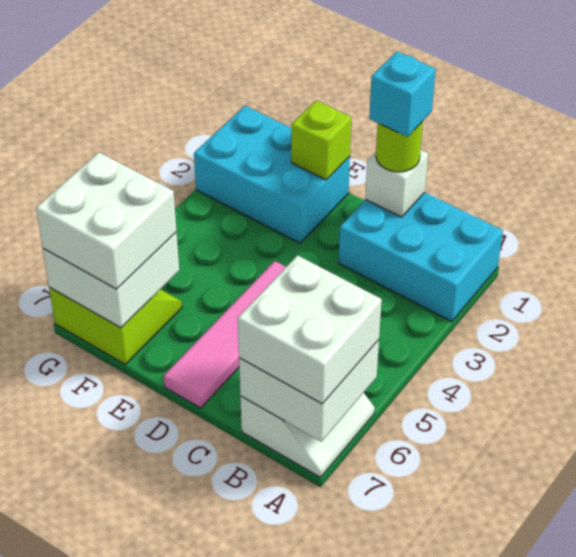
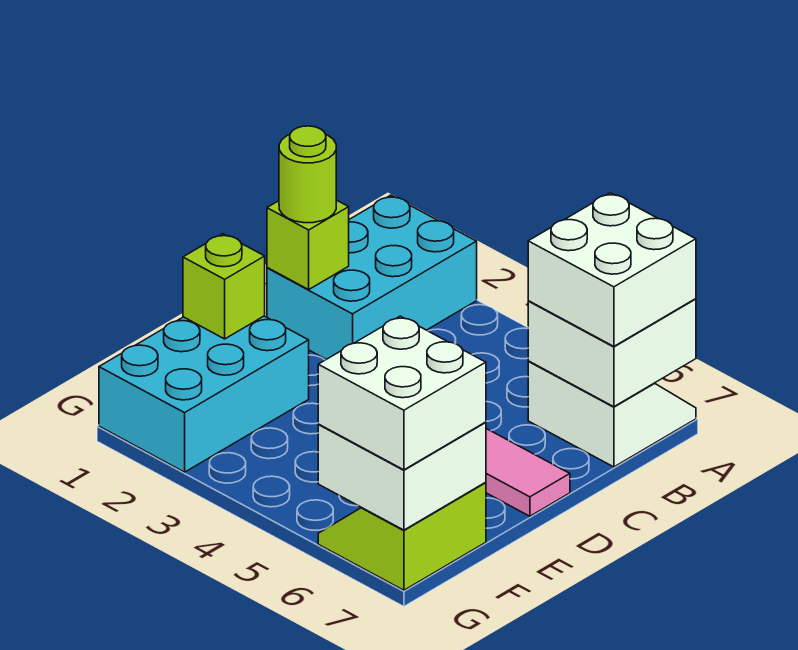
white 1x1 brick [365,150,428,217] -> lime 1x1 brick [267,200,349,290]
cyan 1x1 brick [369,51,436,137] -> none

